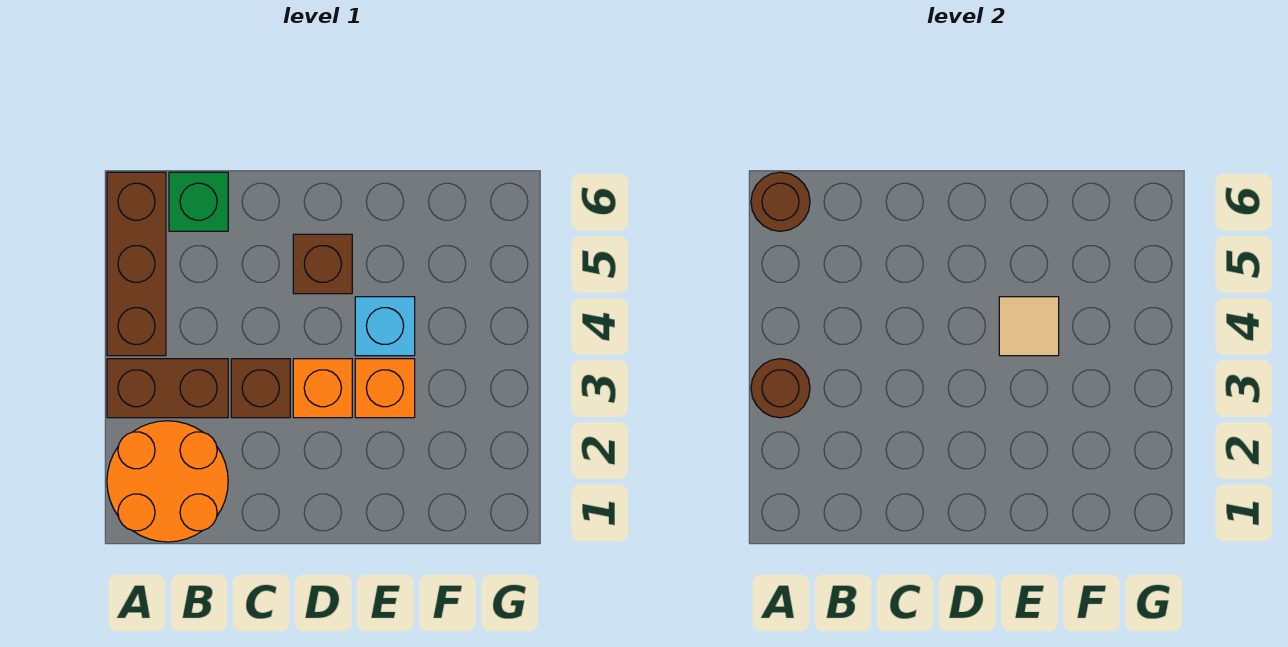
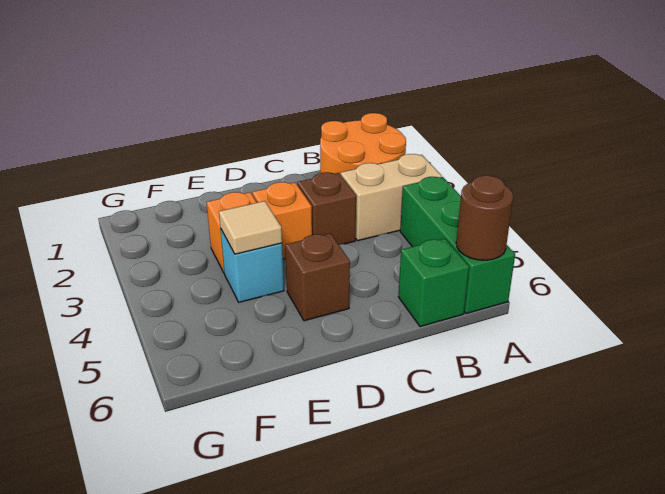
brown 1x2 brick [107,359,228,418] -> tan 1x2 brick [341,154,442,241]
brown 1x1 round brick [751,359,810,418] -> none
brown 1x3 brick [107,172,166,356] -> green 1x3 brick [400,177,515,314]

